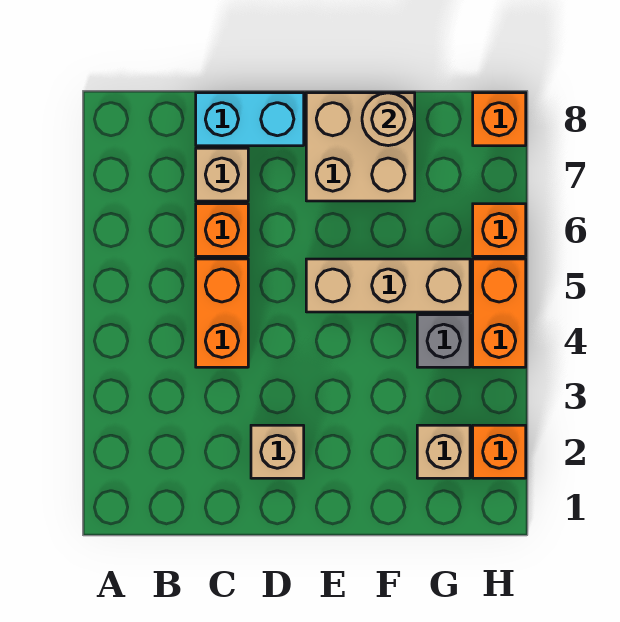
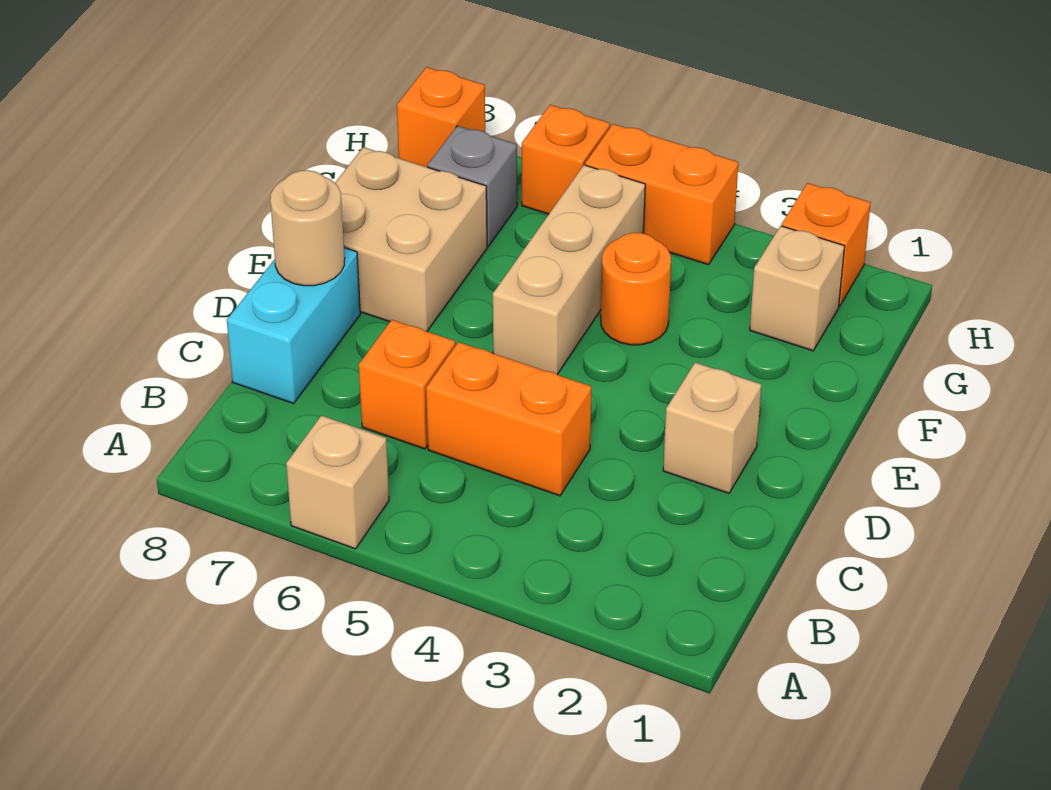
tan 1x1 brick [196,148,248,201] -> tan 1x1 brick moved to [286,415,389,549]
none -> orange 1x1 round brick [601,233,671,345]
tan 1x1 round brick [362,93,415,146] -> tan 1x1 round brick moved to [270,170,345,286]
grey 1x1 brick [417,315,470,367] -> grey 1x1 brick moved to [427,126,517,246]

